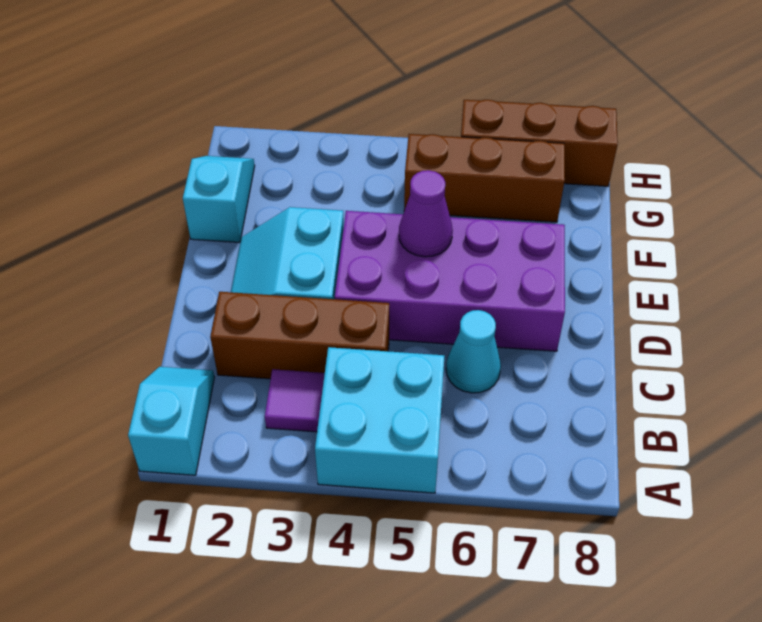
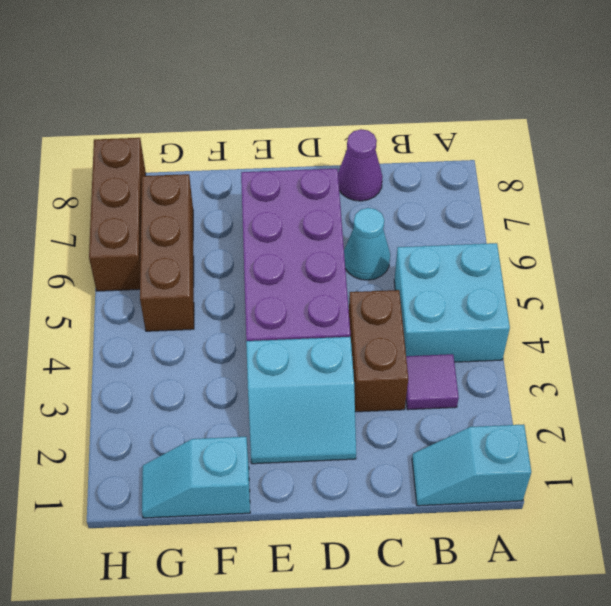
brown 1x3 brick [210,292,389,379] -> brown 1x2 brick [349,290,408,412]
purple 1x1 cone [399,170,453,257] -> purple 1x1 cone moved to [338,129,383,201]

